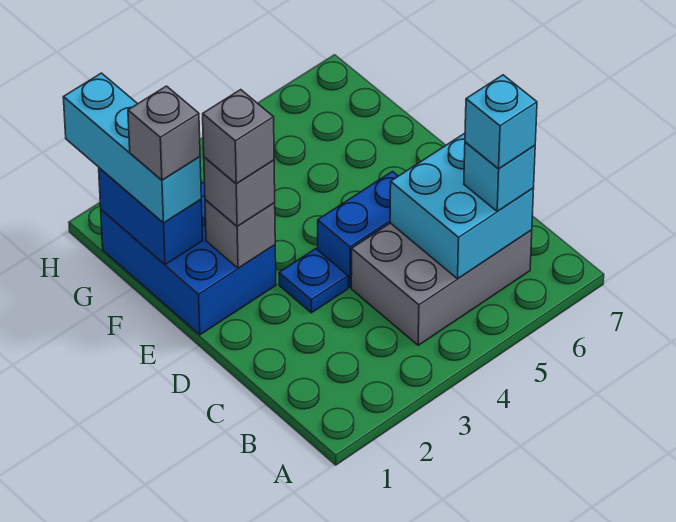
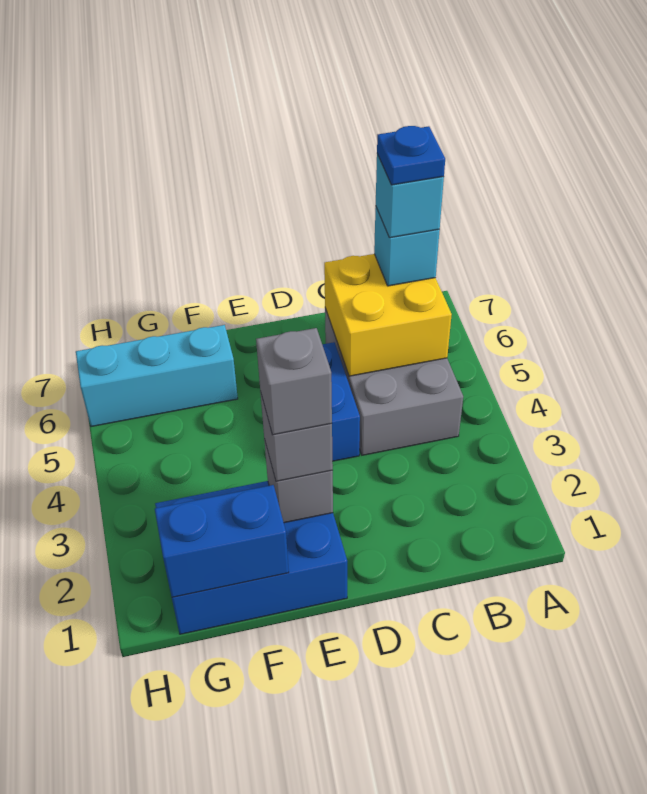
cyan 2x2 brick [390,133,534,279] -> yellow 2x2 brick [324,254,452,376]
blue 1x1 plate [279,249,348,313] -> blue 1x1 plate moved to [377,126,445,185]
cyan 1x3 brick [63,73,201,223] -> cyan 1x3 brick moved to [76,325,238,427]
grey 1x1 brick [128,86,200,180] -> none

